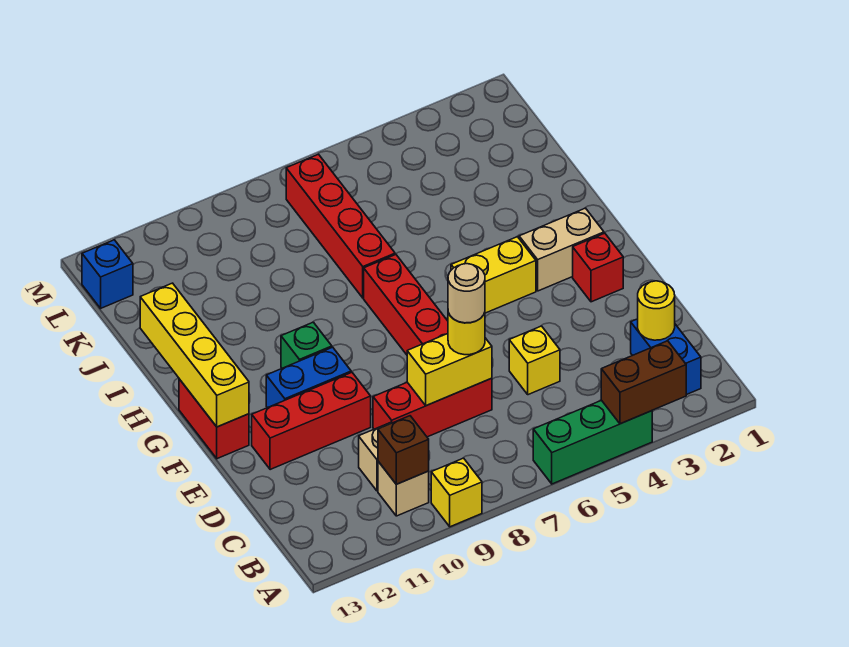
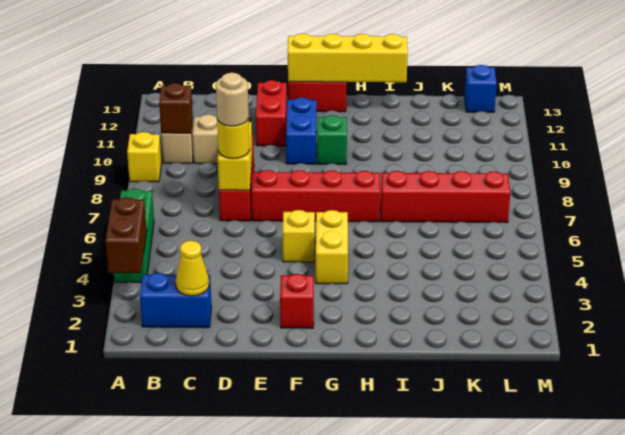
yellow 1x1 round brick [638,281,675,340] -> yellow 1x1 cone [176,241,209,296]
yellow 1x1 brick [509,326,560,395] -> yellow 1x1 brick moved to [282,210,315,262]
red 1x3 brick [252,372,371,470] -> red 1x2 brick [256,80,287,146]
tan 1x2 brick [519,208,604,291] -> none

